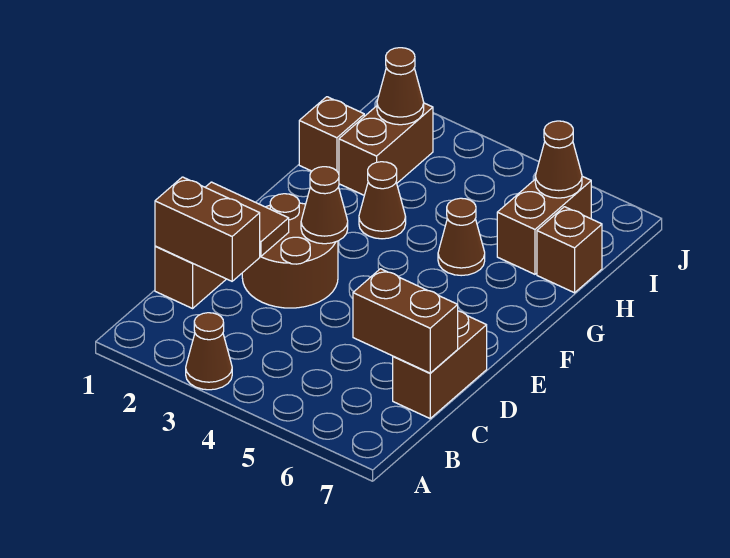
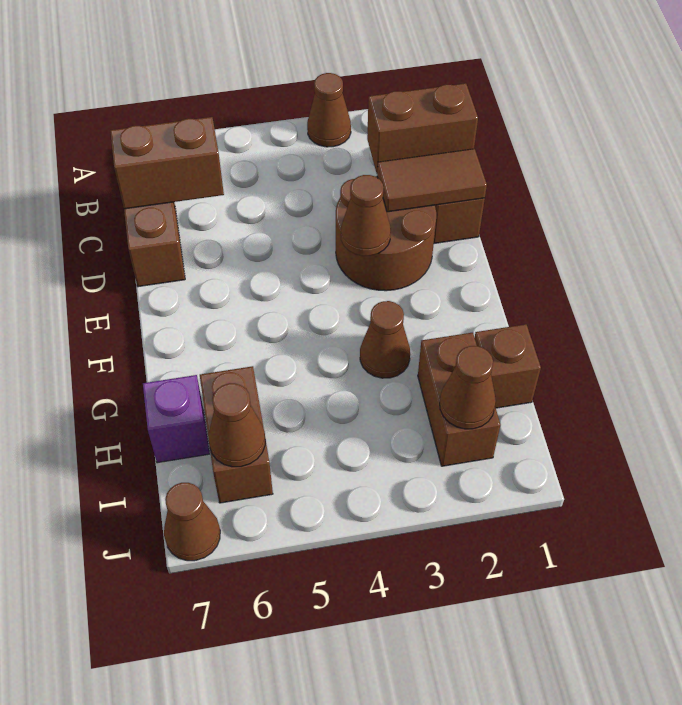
brown 1x1 cone [438,198,485,276] -> brown 1x1 cone moved to [164,483,220,561]
brown 1x1 brick [537,207,602,293] -> purple 1x1 brick [143,375,210,463]

